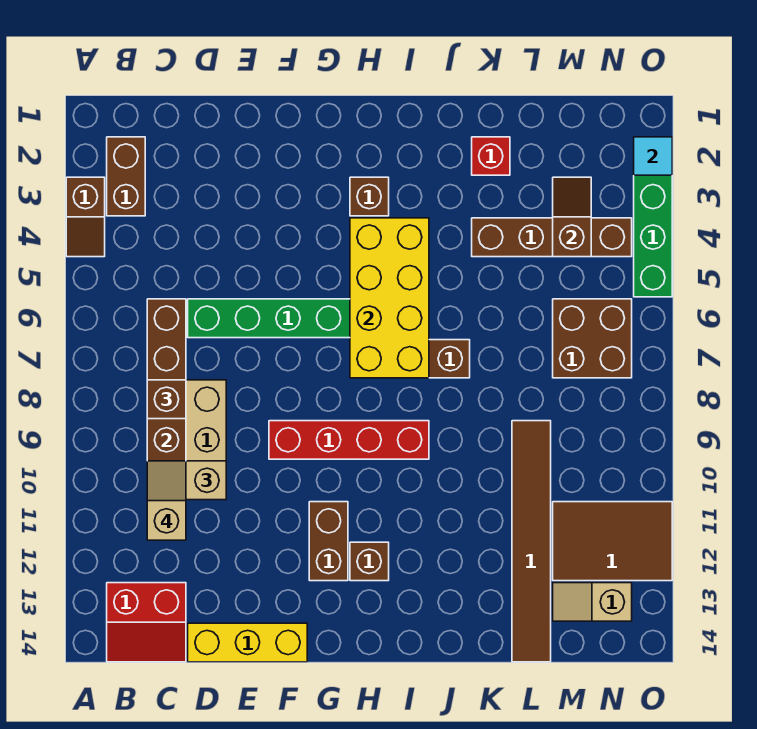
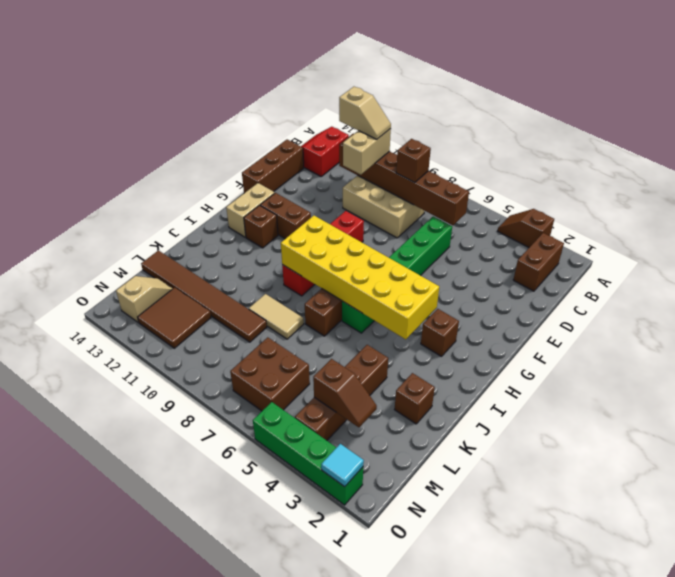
brown 1x2 brick [107,137,145,216] -> brown 1x2 brick turned to [513,233,564,291]
yellow 1x3 brick [188,623,307,662] -> brown 1x3 brick [242,140,304,193]
none -> tan 1x2 brick [226,183,275,237]
yellow 2x4 brick [350,218,429,378] -> yellow 2x6 brick [281,216,439,339]
red 1x1 brick [472,137,510,175] -> brown 1x1 brick [395,373,435,424]
none -> tan 1x2 tile [249,294,304,339]
brown 2x3 tile [553,502,672,581] -> brown 2x2 tile [138,287,211,348]

